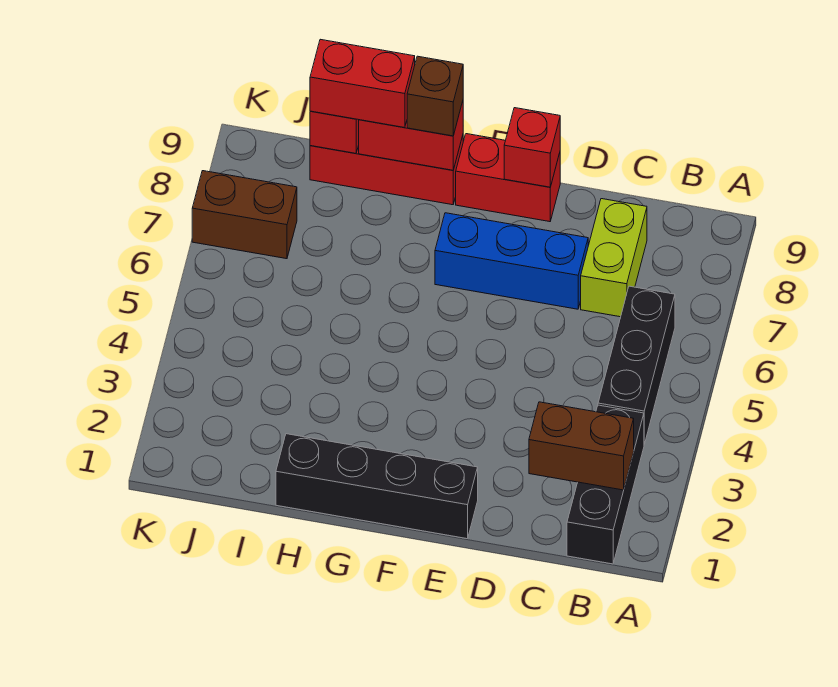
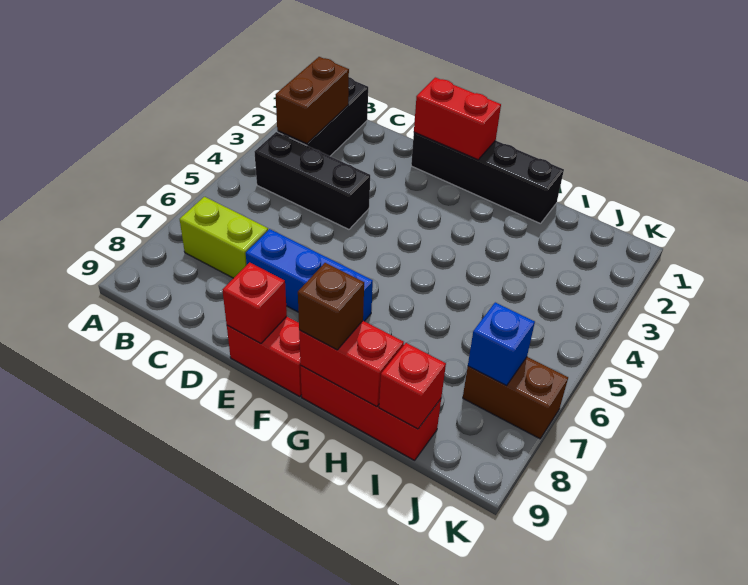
brown 1x2 brick [529,402,634,490] -> brown 1x2 brick turned to [276,57,349,144]
black 1x3 brick [598,286,675,444] -> black 1x3 brick turned to [255,132,370,229]
lime 1x2 brick [581,199,647,317] -> lime 1x2 brick turned to [180,197,268,278]
red 1x2 brick [310,39,415,128] -> red 1x2 brick moved to [414,77,501,160]
none -> blue 1x1 brick [468,302,535,385]

